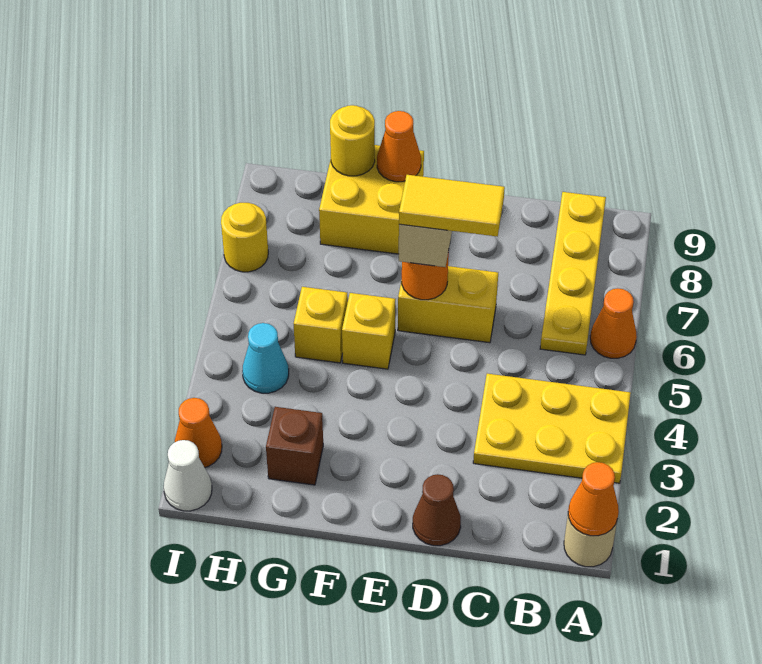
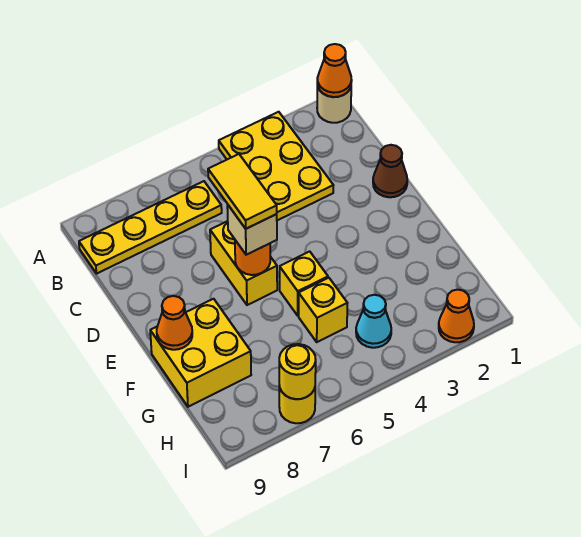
orange 1x1 cone [590,288,637,358] -> none
brown 1x1 brick [266,407,323,485] -> none
yellow 1x1 round brick [330,105,375,176] -> yellow 1x1 round brick moved to [279,344,316,399]
white 1x1 cone [164,440,212,511] -> none

